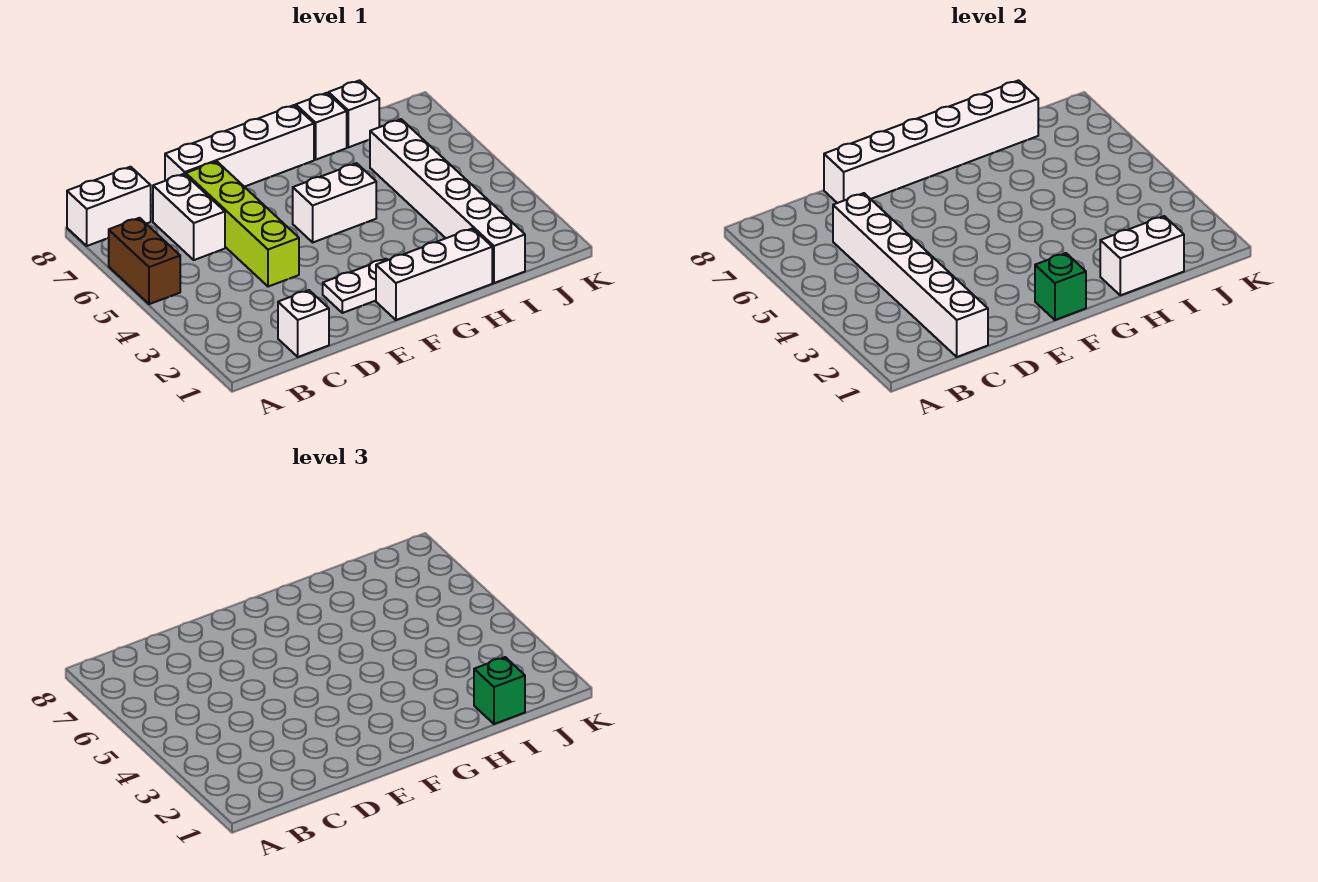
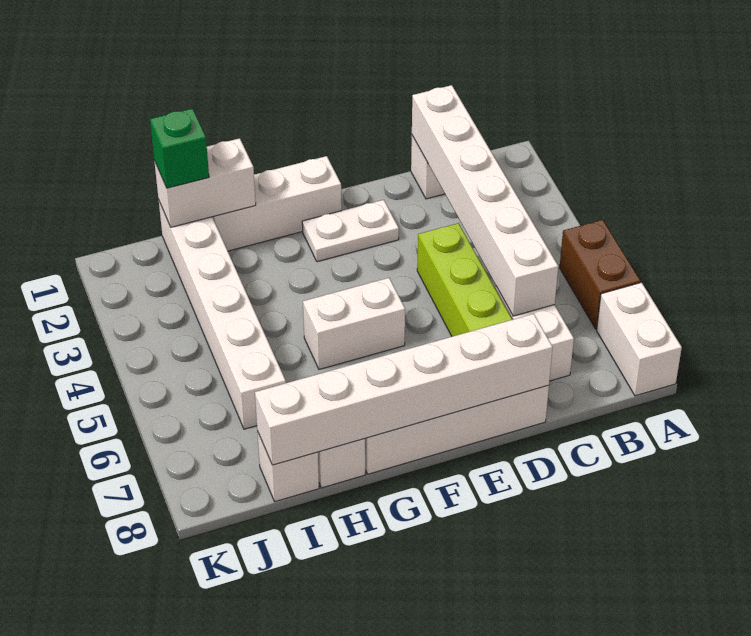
white 1x2 brick [67,167,151,246] -> white 1x2 brick turned to [597,283,682,396]
green 1x1 brick [1035,253,1086,320] -> none

